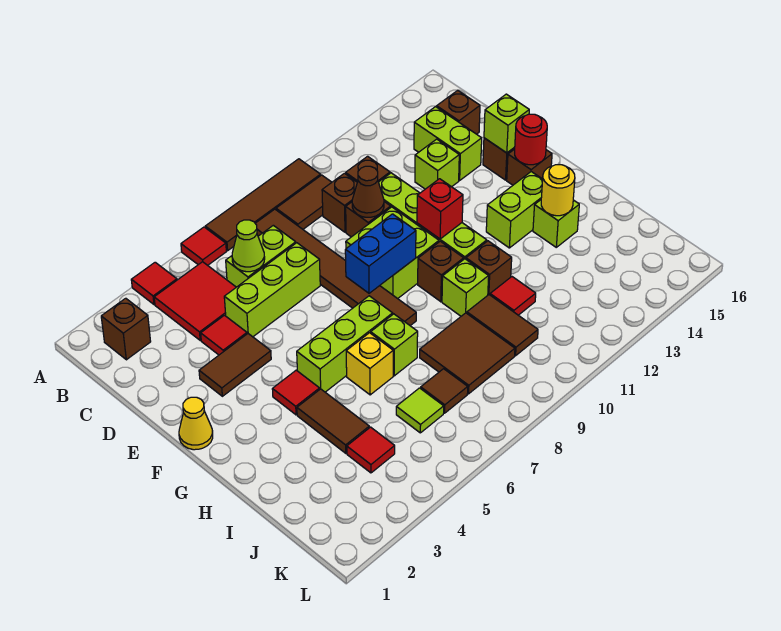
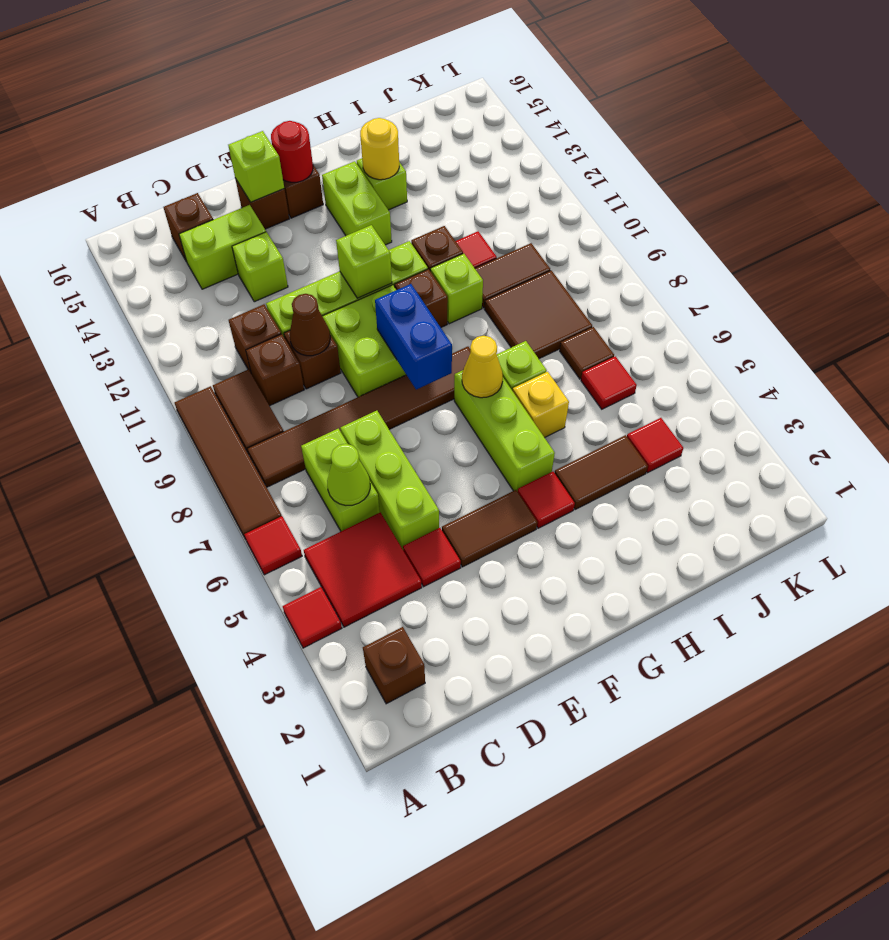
brown 1x2 tile [199,334,271,396] -> brown 1x2 tile turned to [442,490,537,567]
yellow 1x1 cone [179,397,213,450] -> yellow 1x1 cone moved to [462,336,503,398]
red 1x1 brick [417,179,463,239] -> lime 1x1 brick [336,225,392,298]
lime 1x1 tile [396,388,444,433] -> red 1x1 tile [581,356,637,409]

